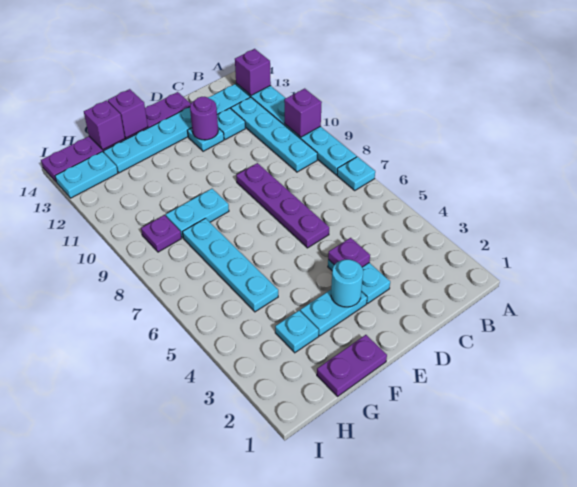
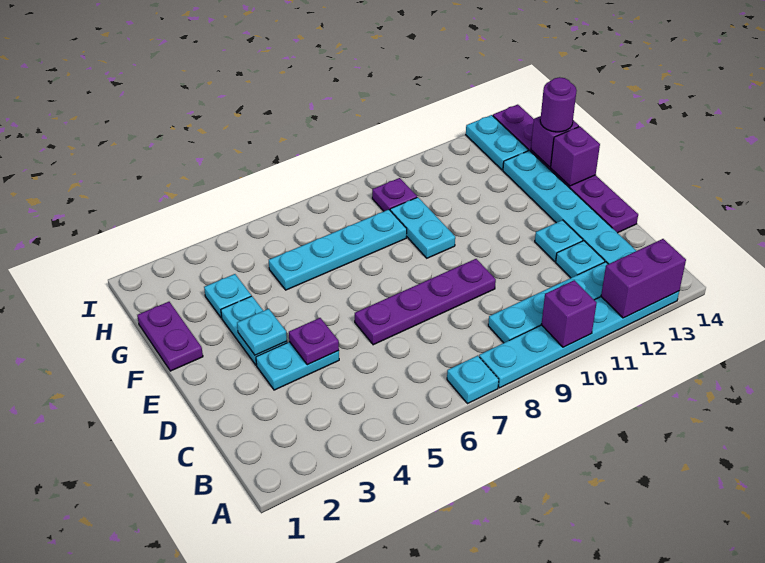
purple 1x1 brick [235,49,271,95] -> purple 1x2 brick [601,239,686,318]
purple 1x1 round brick [190,97,218,140] -> purple 1x1 round brick moved to [540,77,577,132]
cyan 1x1 round brick [331,260,363,307] -> cyan 1x1 plate [237,309,287,355]

